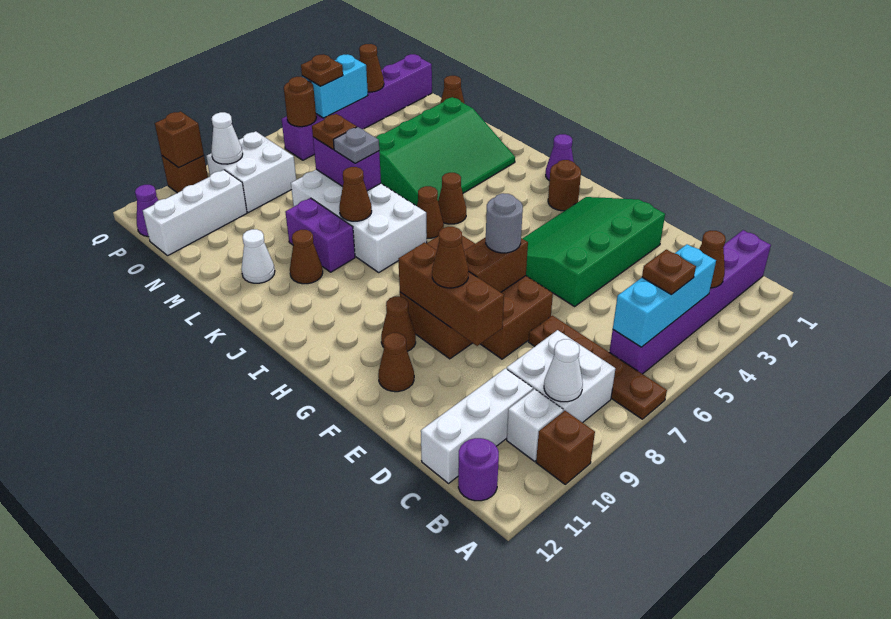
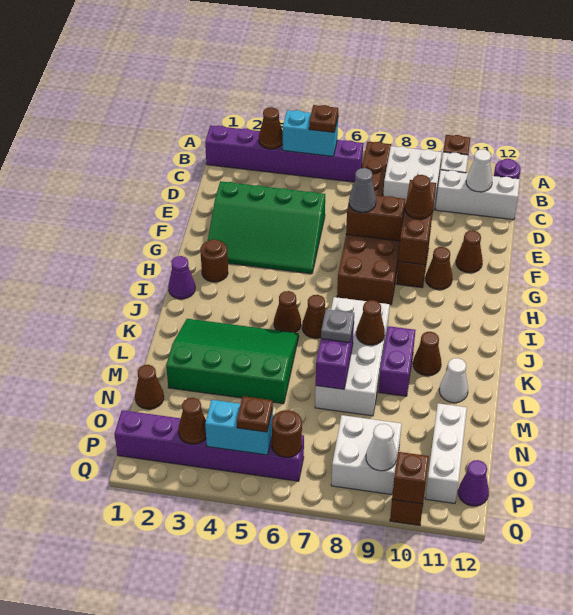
cyan 1x3 brick [613,244,716,347] -> cyan 1x2 brick [283,110,338,156]
white 1x1 cone [544,339,583,402] -> white 1x1 cone moved to [466,149,492,192]
grey 1x1 round brick [486,193,523,253] -> grey 1x1 cone [349,168,376,212]
brown 1x1 plate [312,114,357,149] -> none
white 1x3 brick [143,170,247,256] -> white 1x3 brick turned to [425,403,467,503]

